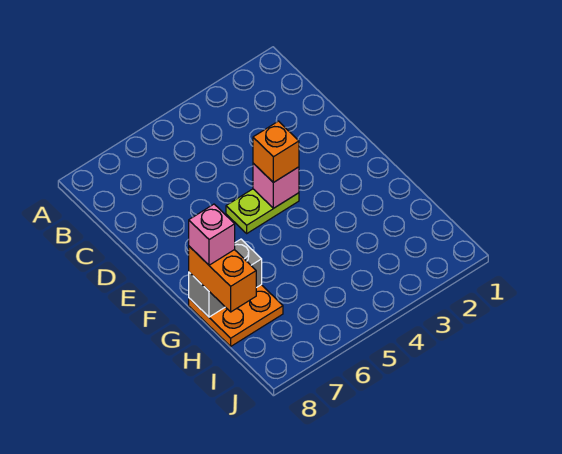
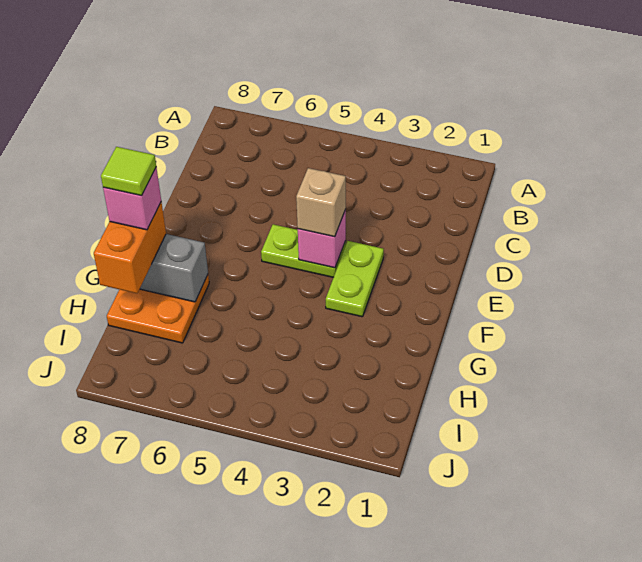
none -> lime 1x2 plate [326,241,384,317]
orange 1x1 brick [253,121,299,183] -> tan 1x1 brick [296,168,346,237]
none -> lime 1x1 tile [101,147,156,196]

